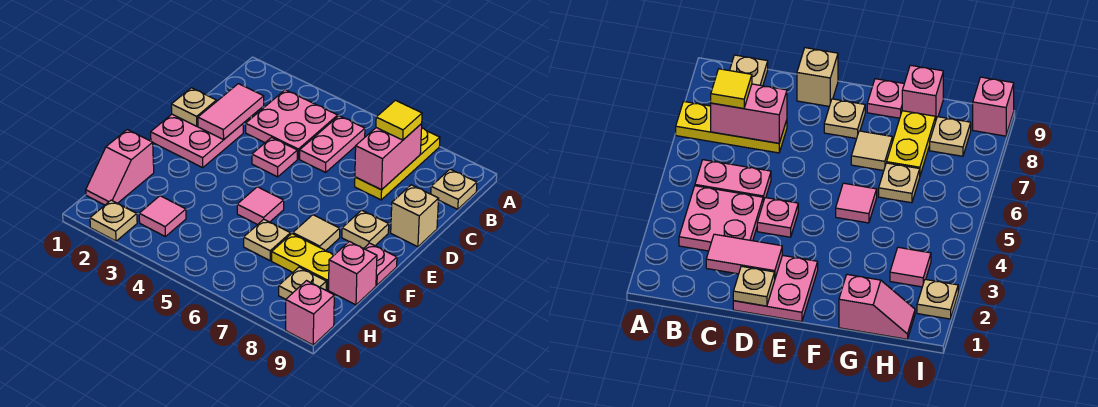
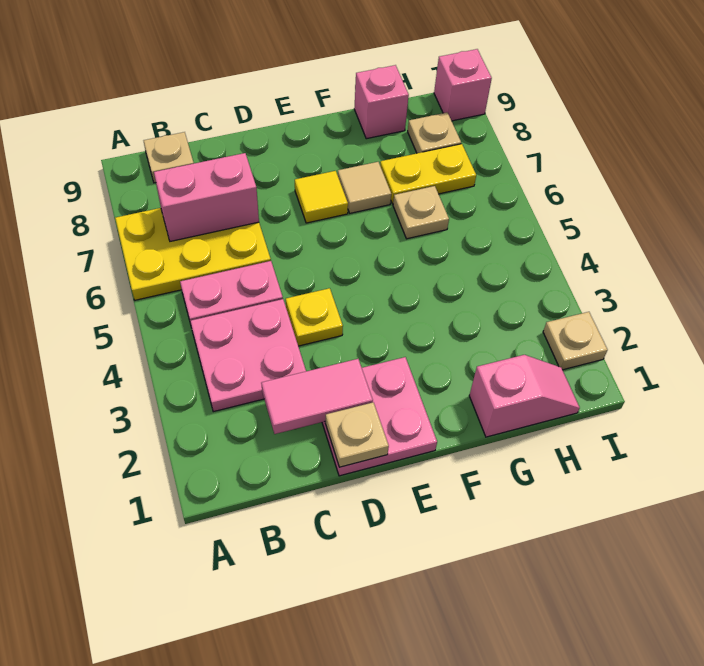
yellow 1x3 plate [355,128,440,200] -> yellow 2x3 plate [115,208,271,300]
yellow 1x1 tile [376,100,422,140] -> yellow 1x1 tile moved to [295,171,348,223]
pink 1x1 plate [252,137,297,177] -> yellow 1x1 plate [286,288,343,346]
tan 1x1 brick [391,185,439,247] -> none
tan 1x1 plate [342,210,389,249] -> none
pink 1x1 tile [237,187,284,225] -> none
pink 1x1 plate [364,243,397,285] -> none
yellow 1x2 plate [272,234,334,290] -> yellow 1x2 plate turned to [380,144,476,204]
pink 1x1 tile [139,196,186,236] -> none

